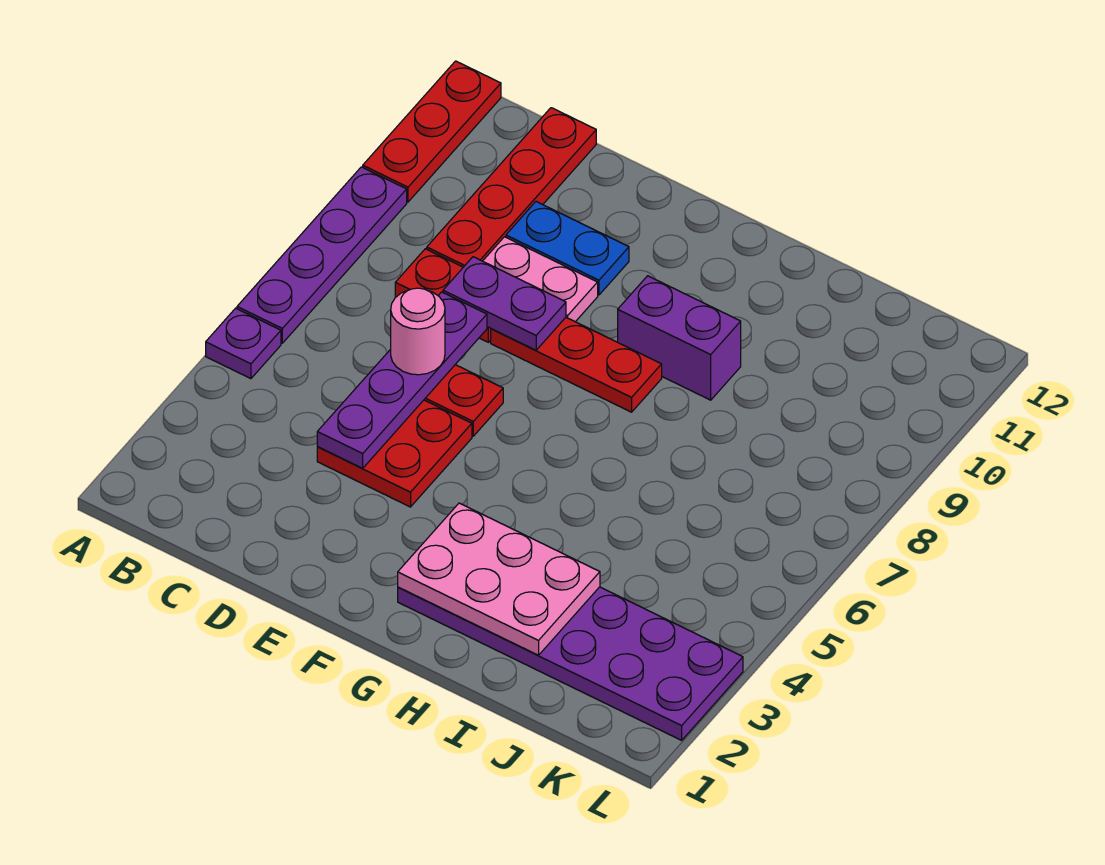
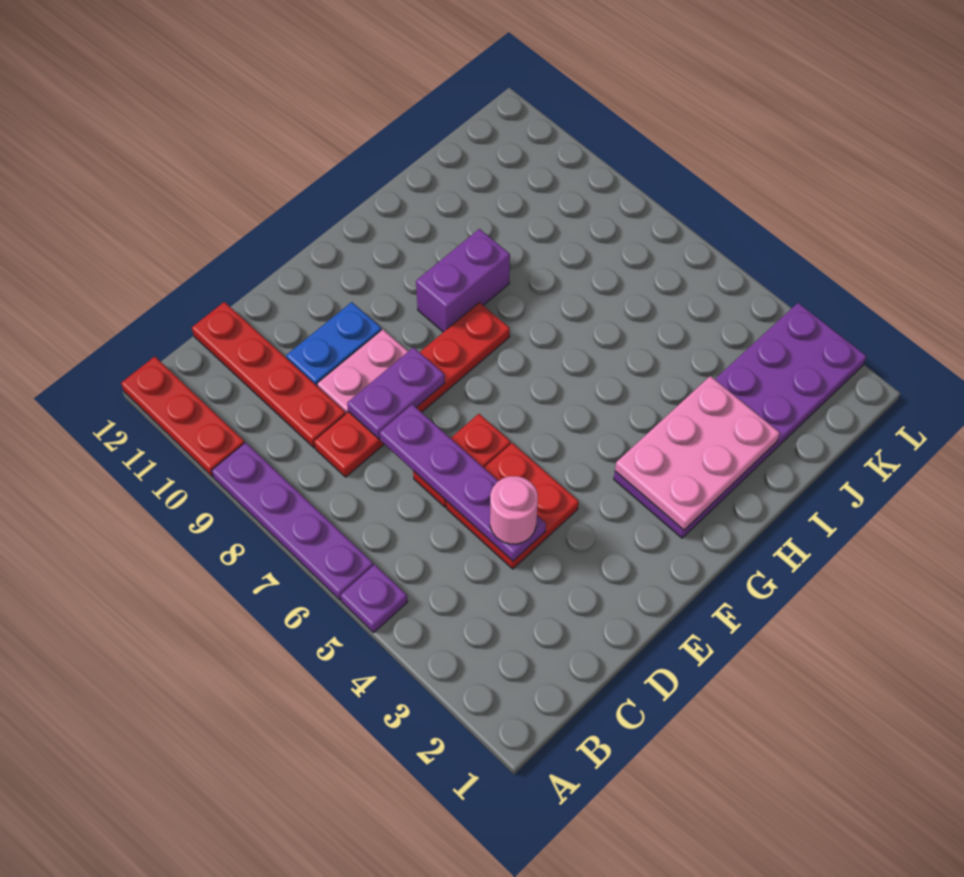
pink 1x1 round brick [391,288,445,375] -> pink 1x1 round brick moved to [490,476,538,544]

